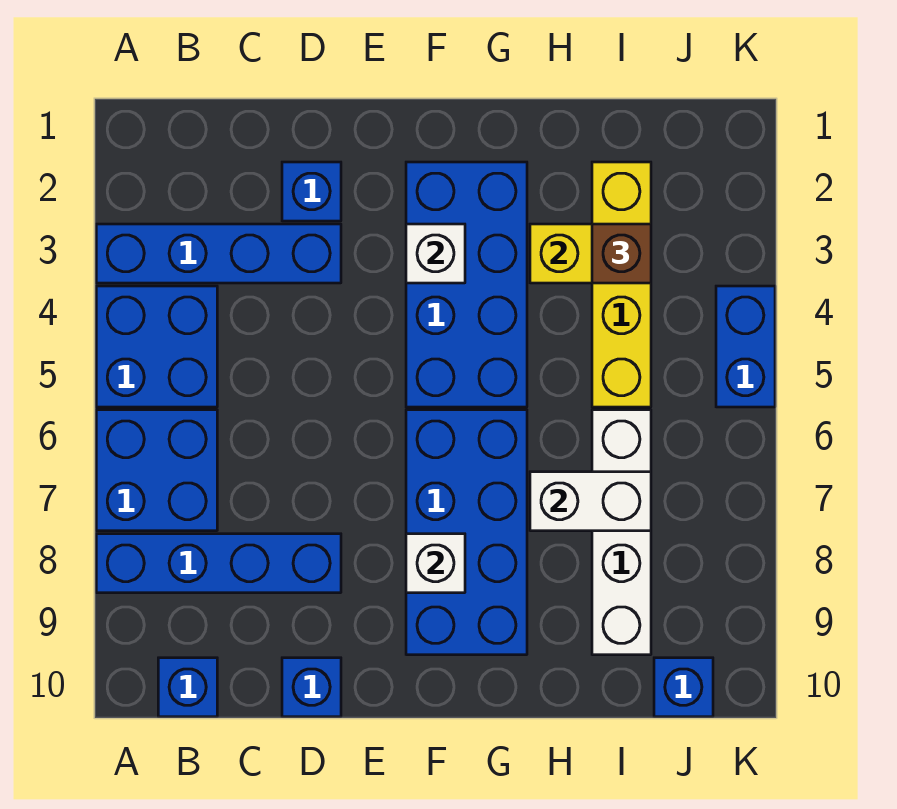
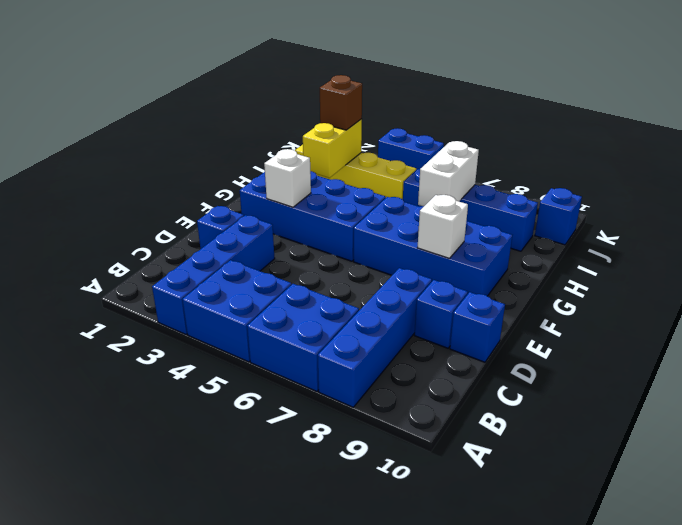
blue 1x1 brick [158,658,217,717] -> blue 1x1 brick moved to [415,280,468,348]
white 1x4 brick [592,410,651,655] -> blue 1x4 brick [403,169,538,251]

